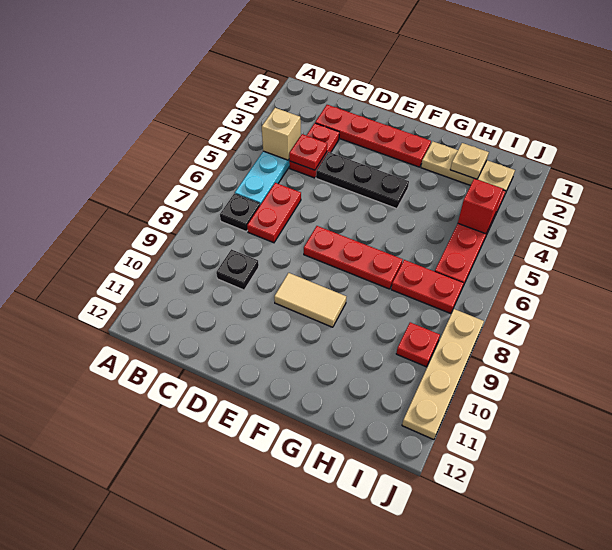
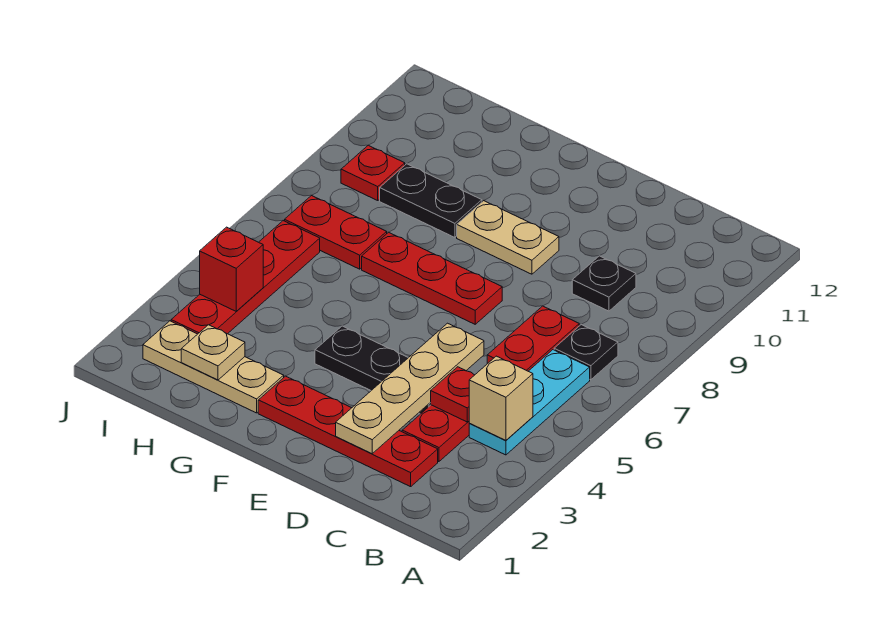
tan 1x2 tile [274,273,346,327] -> tan 1x2 plate [457,201,559,274]
none -> black 1x2 plate [380,164,482,237]
tan 1x4 plate [402,309,484,440] -> tan 1x4 plate moved to [336,323,484,454]

